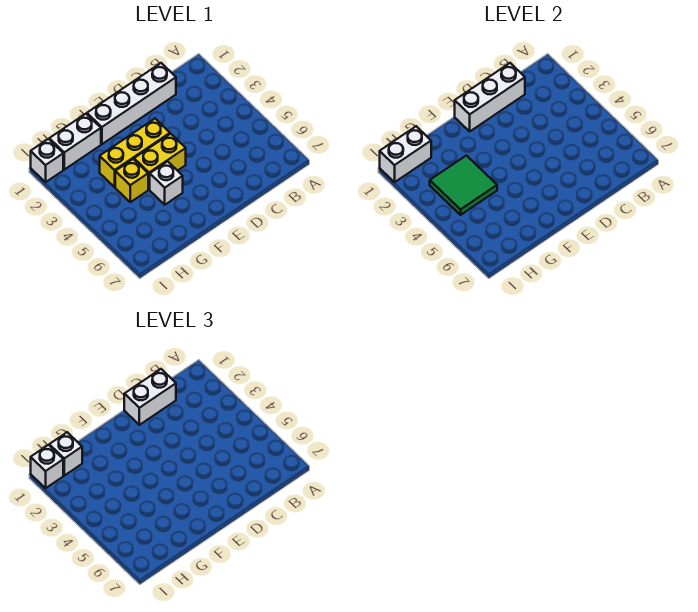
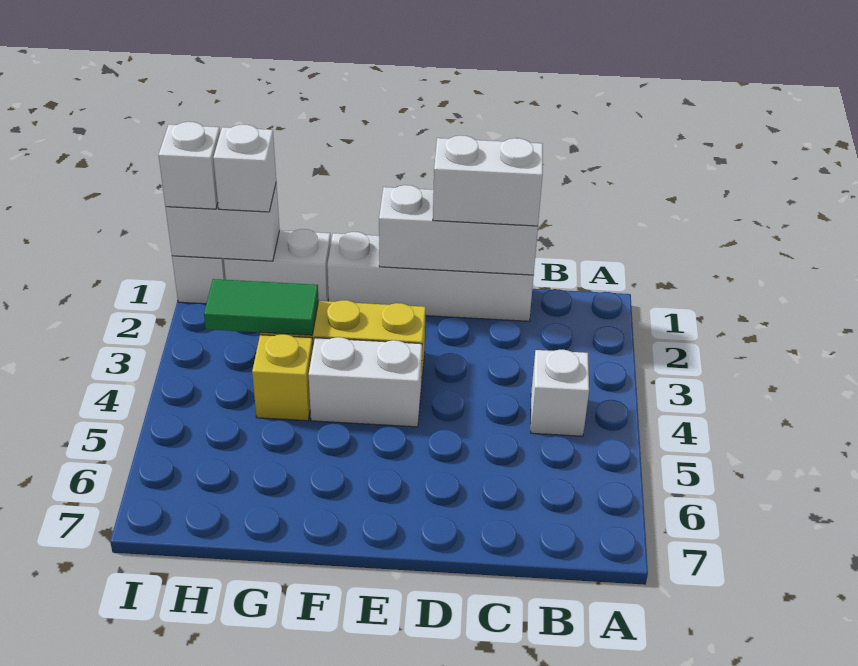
yellow 1x2 brick [134,134,186,190] -> white 1x2 brick [309,337,422,427]
white 1x1 brick [150,161,183,205] -> white 1x1 brick moved to [531,350,589,436]
green 2x2 tile [430,156,497,215] -> green 1x2 tile [204,279,319,335]

